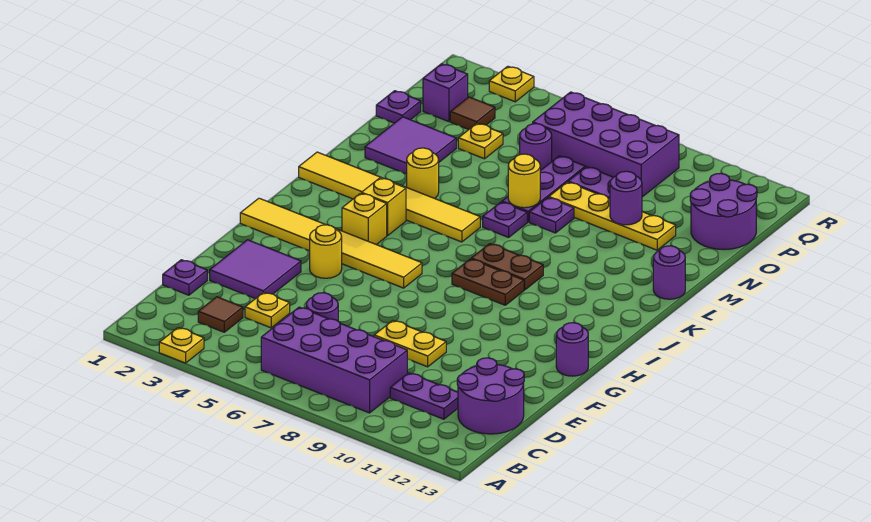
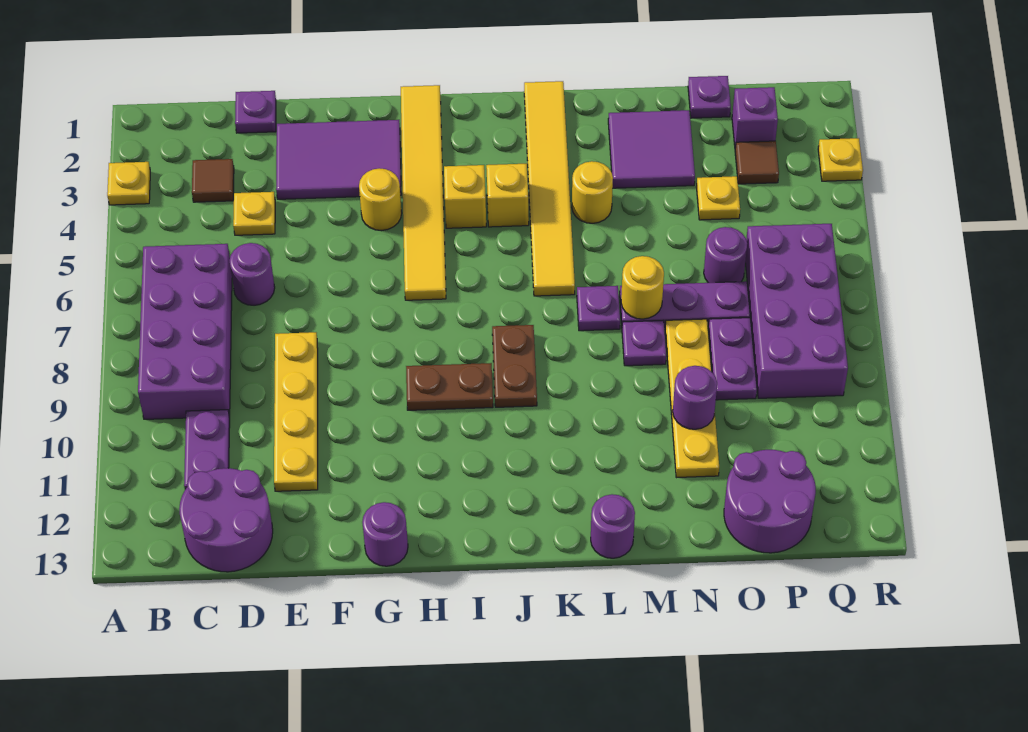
purple 2x2 tile [210,240,301,299] -> purple 2x3 tile [276,120,401,199]
yellow 1x2 plate [374,321,446,367] -> yellow 1x4 plate [274,332,318,491]
brown 1x2 plate [452,259,524,305] -> brown 1x2 plate turned to [406,363,493,410]

